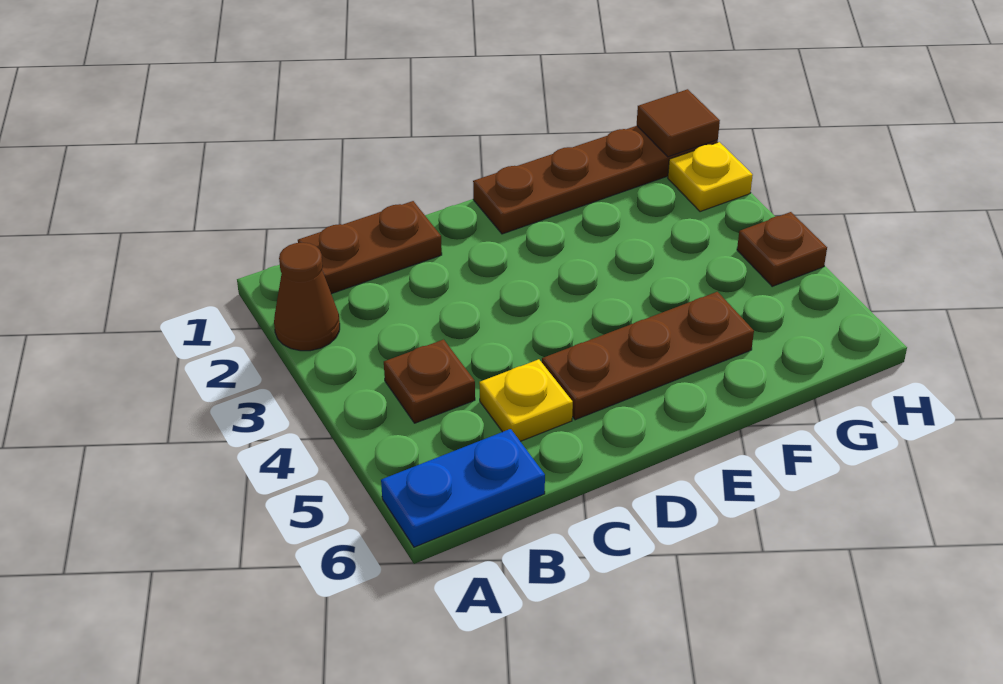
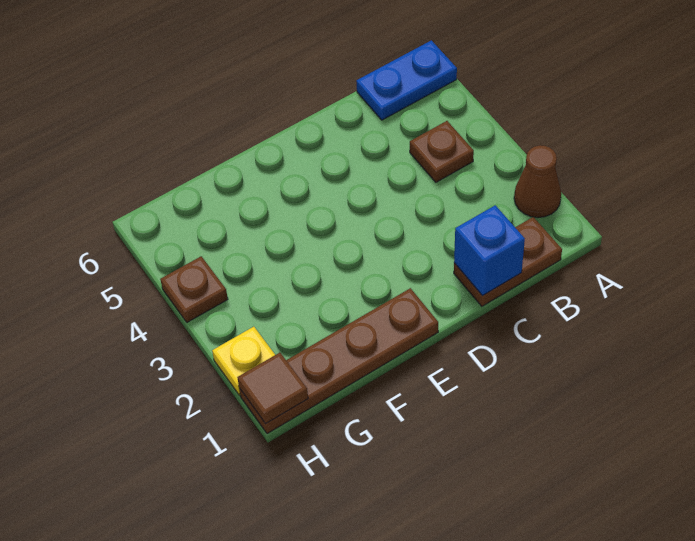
none -> blue 1x1 brick [454,205,525,296]
yellow 1x1 plate [479,359,573,441] -> none
brown 1x3 plate [542,292,754,420] -> none

